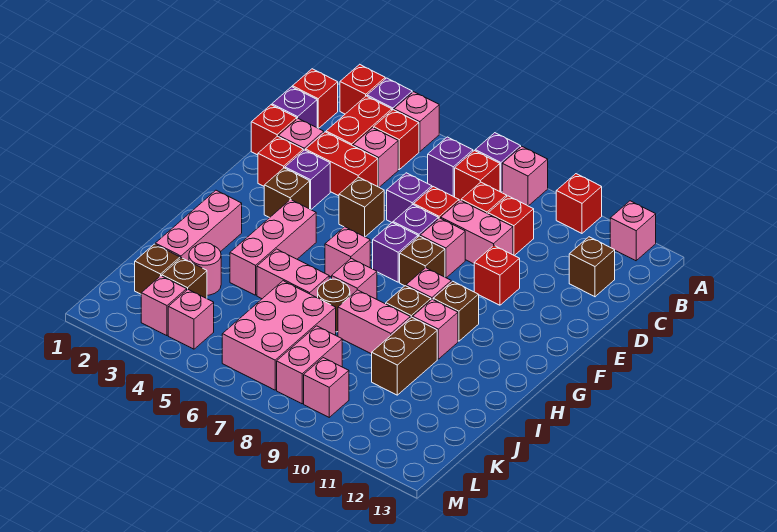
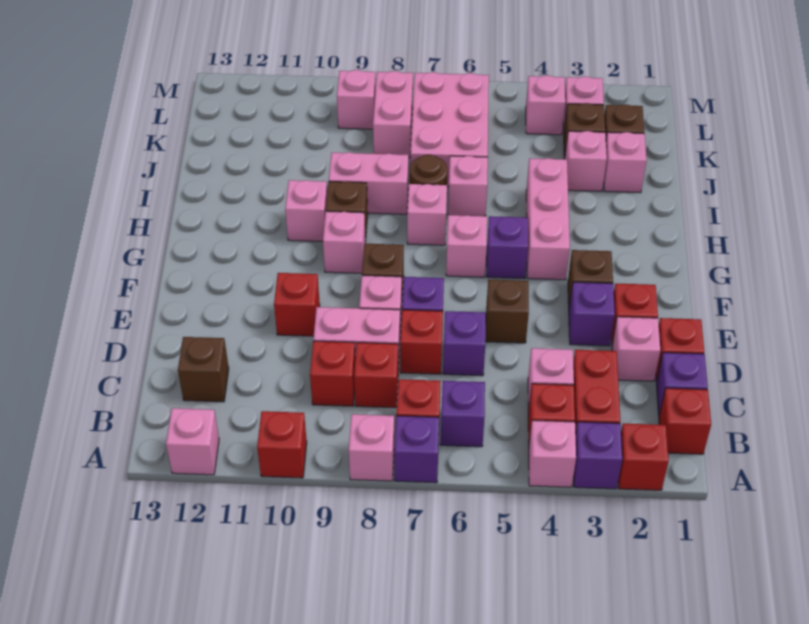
red 1x2 brick [306,132,378,196] -> none
purple 1x1 brick [373,223,418,282] -> purple 1x1 brick moved to [487,216,528,279]
brown 1x1 brick [433,281,479,341] -> none
pink 1x3 brick [155,190,242,261] -> pink 1x1 brick [604,132,647,193]
pink 1x2 brick [257,249,329,299] -> pink 1x1 brick [448,156,488,216]
brown 1x2 brick [372,317,437,395] -> none
pink 1x1 round brick [189,243,221,295] -> pink 1x1 brick [565,131,607,191]

